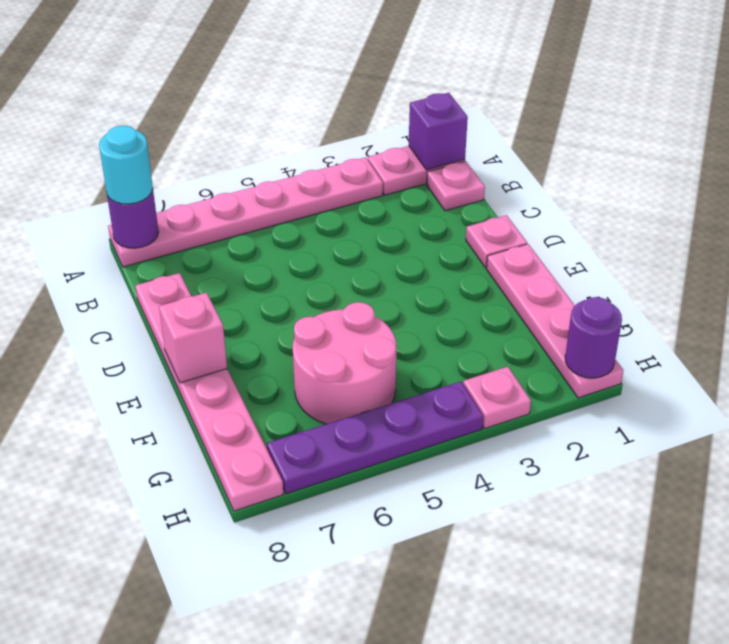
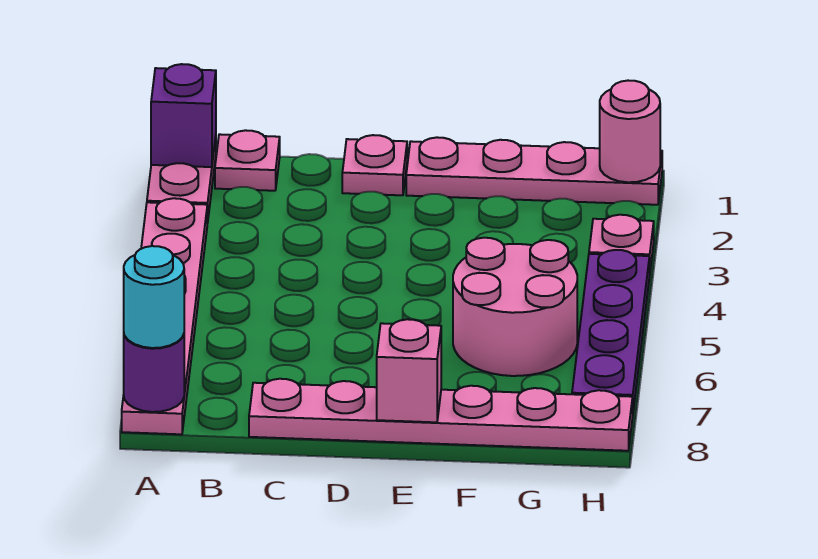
purple 1x1 round brick [565,297,622,378] -> pink 1x1 round brick [600,81,660,182]

